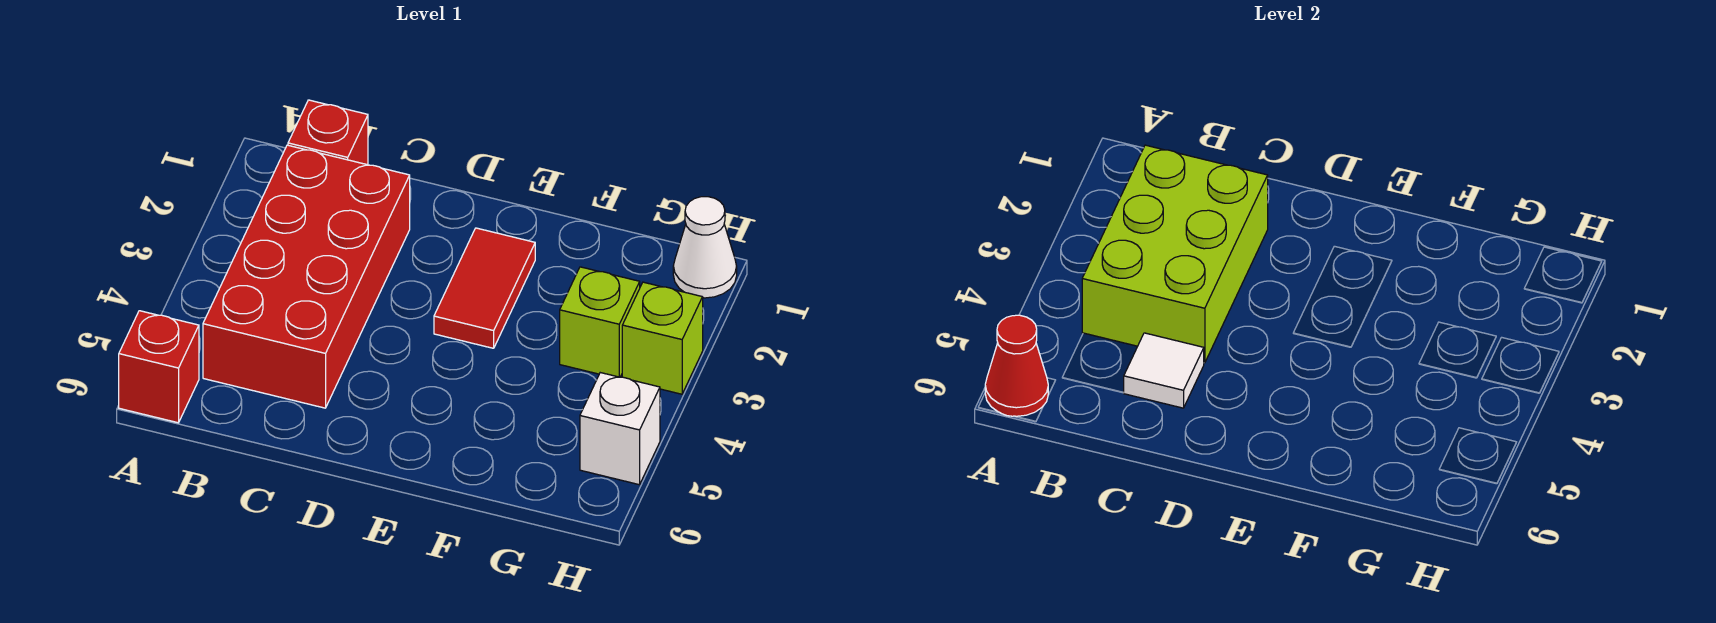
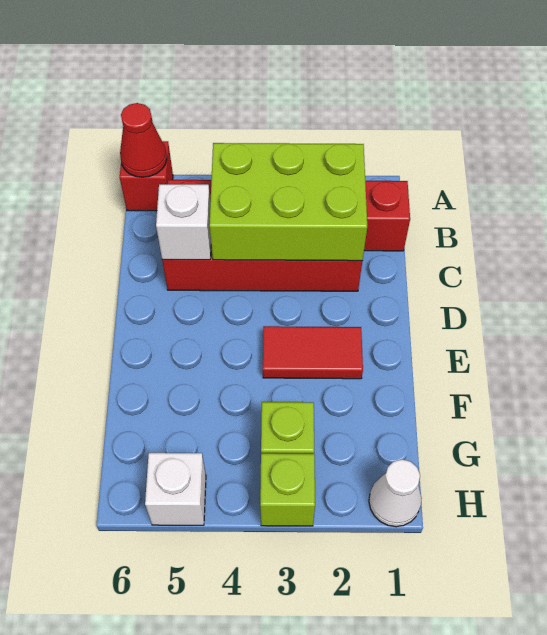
white 1x1 tile [1124,333,1204,408] -> white 1x1 brick [156,184,211,260]

